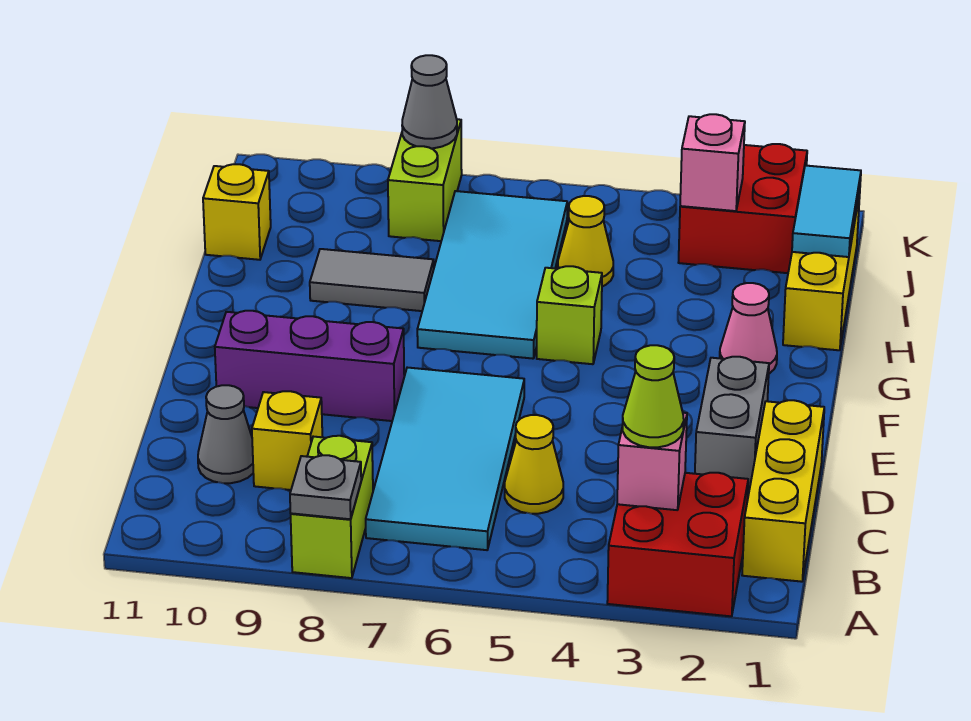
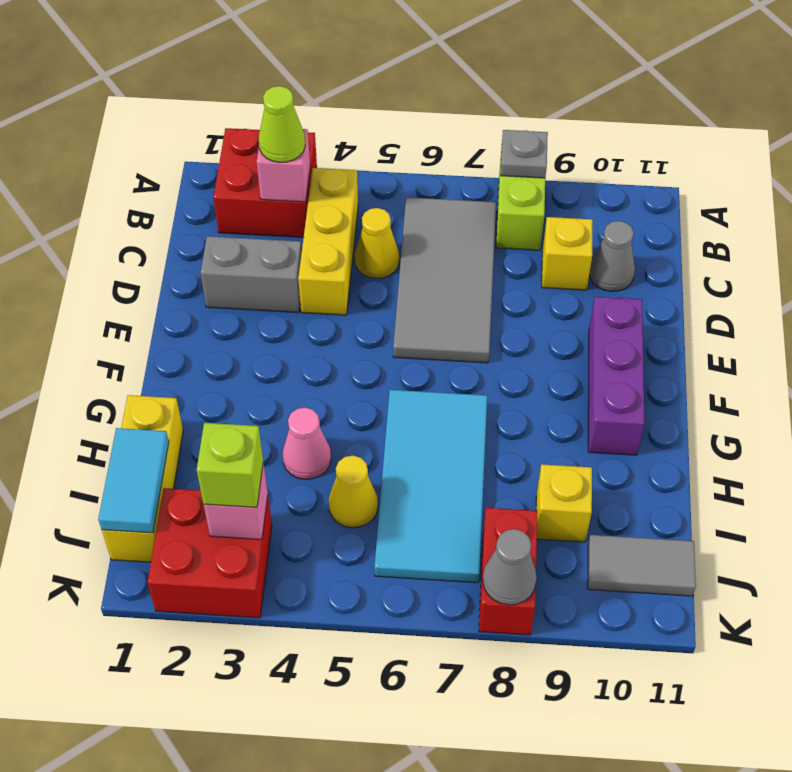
yellow 1x3 brick [742,400,824,582] -> yellow 1x3 brick moved to [298,168,358,315]
cyan 2x4 tile [366,368,524,550] -> grey 2x4 tile [393,197,496,363]
grey 1x2 brick [695,357,769,495] -> grey 1x2 brick turned to [201,236,302,313]
purple 1x3 brick [215,311,404,421] -> purple 1x3 brick turned to [588,297,644,455]
pink 1x1 cone [720,283,777,374] -> pink 1x1 cone moved to [282,407,331,479]
lime 1x1 brick [537,266,602,364] -> lime 1x1 brick moved to [197,423,263,507]
grey 1x2 tile [310,249,434,311] -> grey 1x2 tile moved to [588,535,696,596]
yellow 1x1 brick [203,164,271,260] -> yellow 1x1 brick moved to [536,464,592,542]
lime 1x2 brick [388,119,462,241] -> red 1x2 brick [479,508,537,635]

